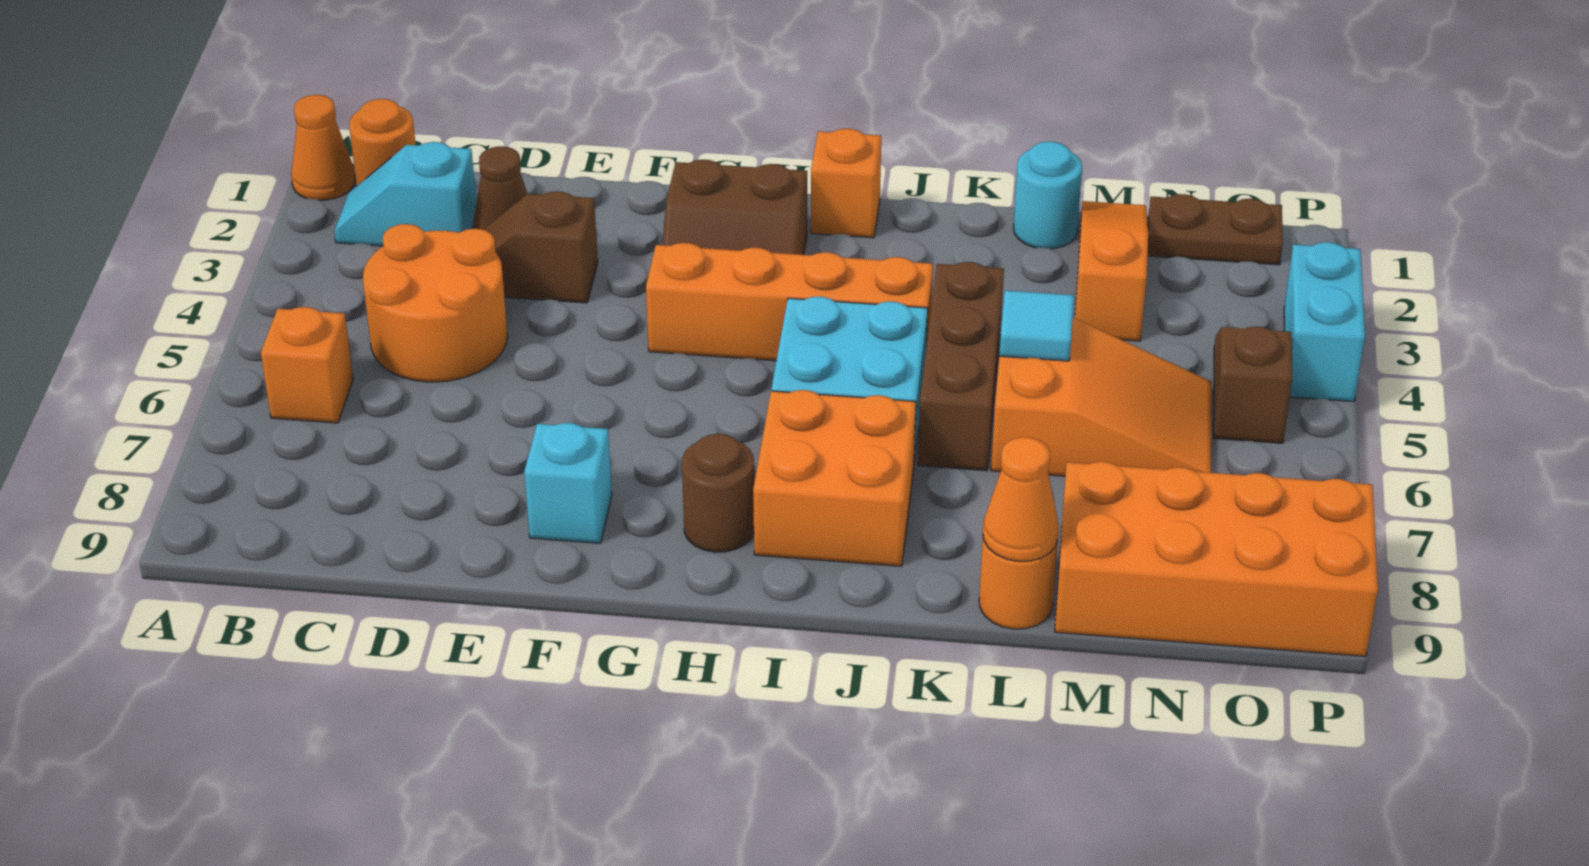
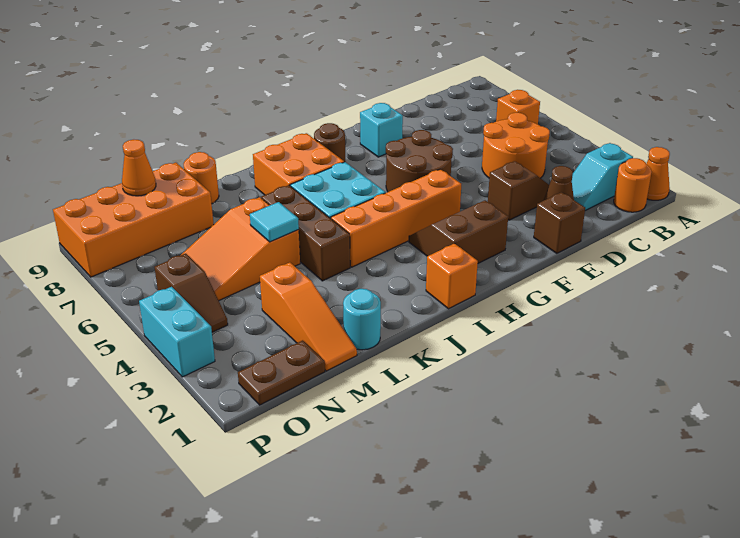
cyan 1x2 slope [334,142,476,246] -> cyan 1x2 slope turned to [572,143,633,210]
none -> brown 1x1 brick [534,192,585,253]
none -> brown 2x2 round brick [386,130,453,192]
orange 1x1 cone [983,437,1059,561] -> orange 1x1 cone moved to [122,140,156,196]

